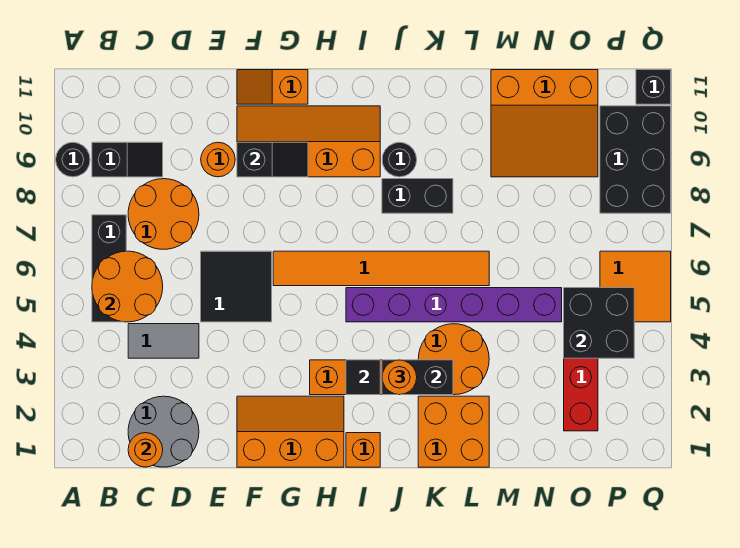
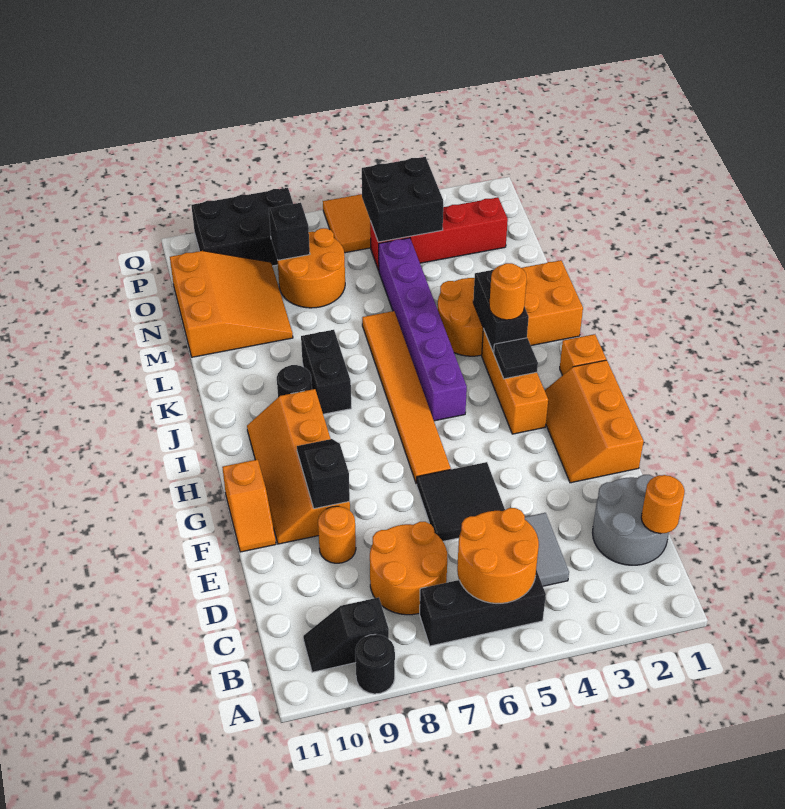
black 1x2 slope [92,142,163,177] -> black 1x2 slope turned to [303,597,389,672]
none -> orange 2x2 round brick [277,228,345,308]
black 1x1 brick [636,70,671,104] -> black 1x1 brick moved to [269,203,310,260]

